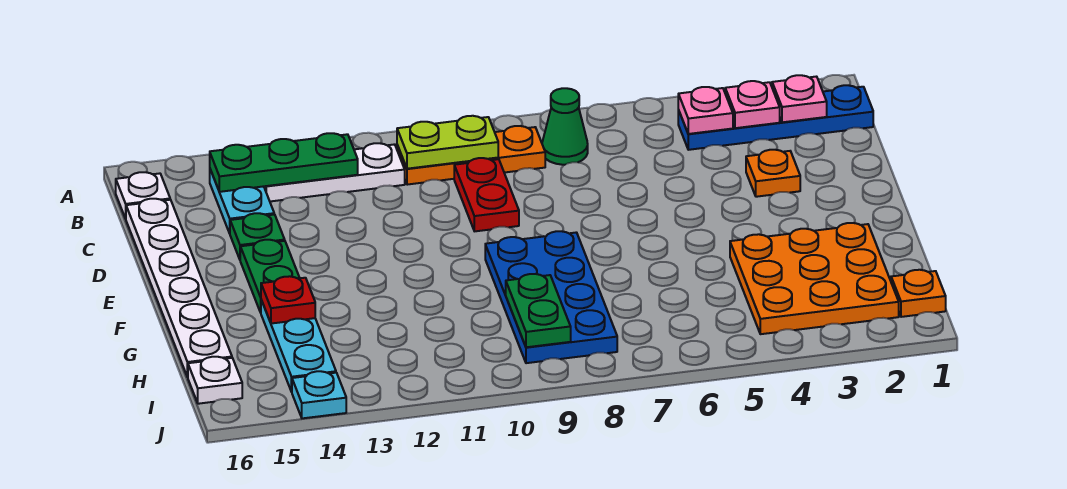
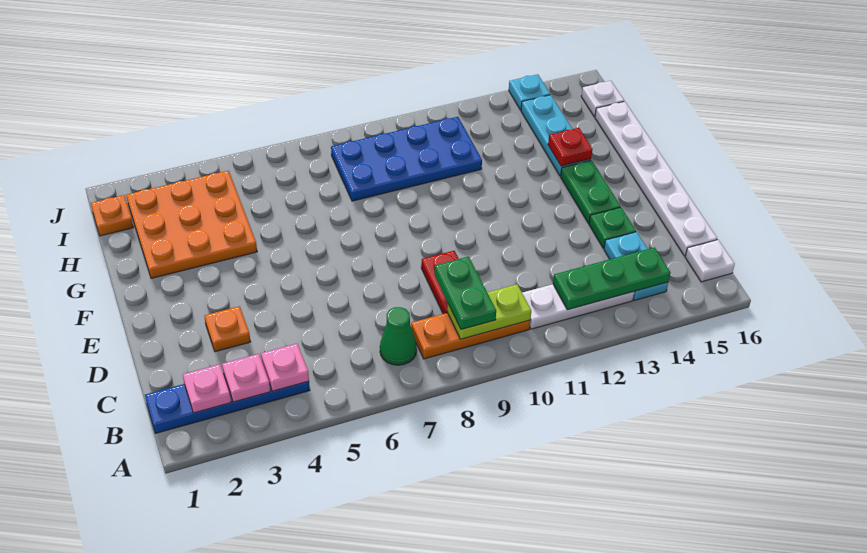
blue 2x4 plate [485,231,617,363] -> blue 2x4 plate turned to [331,117,482,201]
green 1x2 plate [506,274,571,347] -> green 1x2 plate moved to [435,257,496,330]

